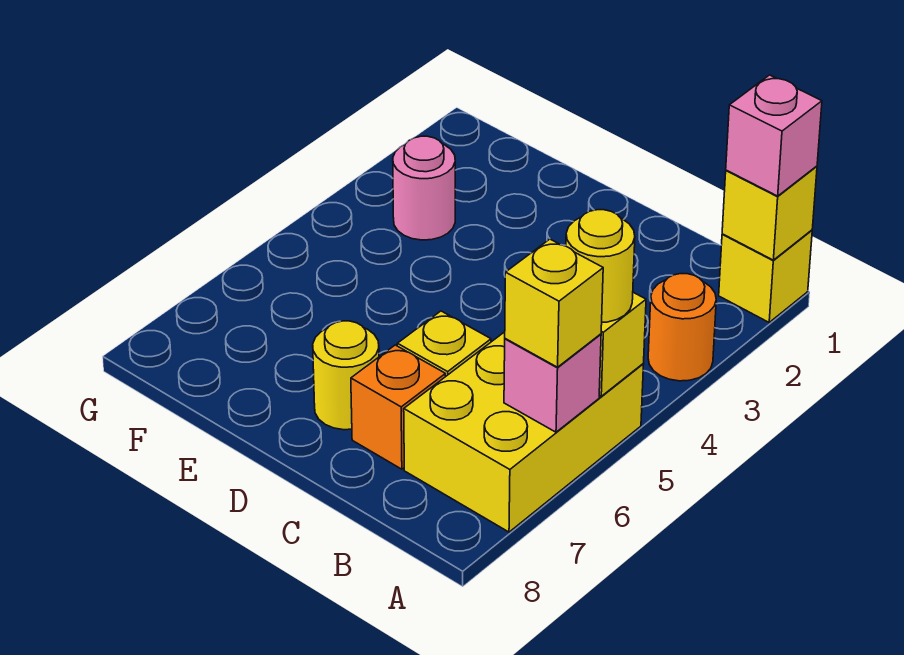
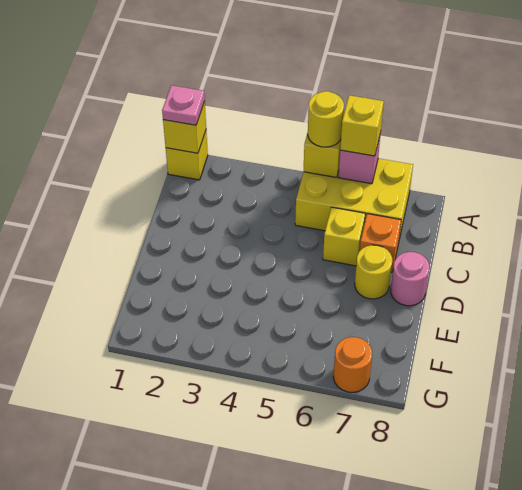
pink 1x1 brick [726,75,822,196] -> pink 1x1 plate [162,85,205,125]
orange 1x1 round brick [648,274,716,381] -> orange 1x1 round brick moved to [333,337,372,392]
pink 1x1 round brick [393,136,455,240] -> pink 1x1 round brick moved to [391,252,429,306]

